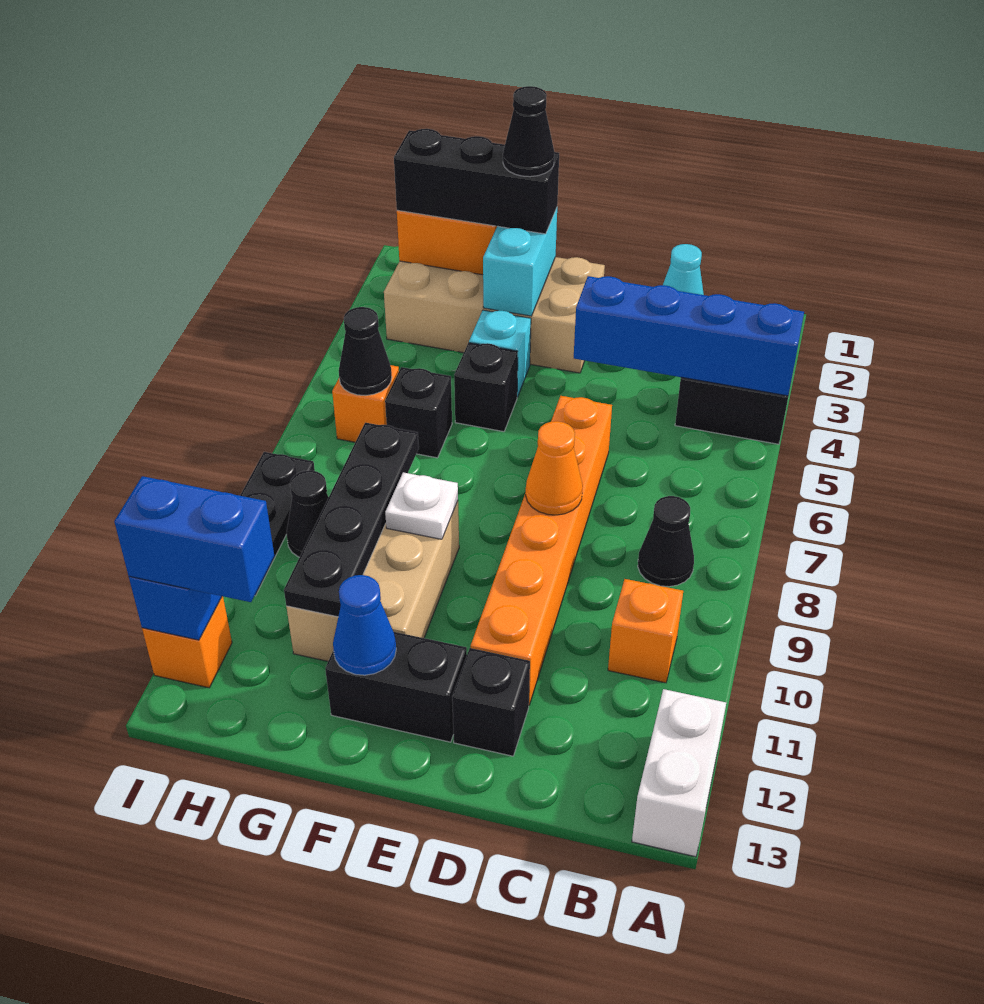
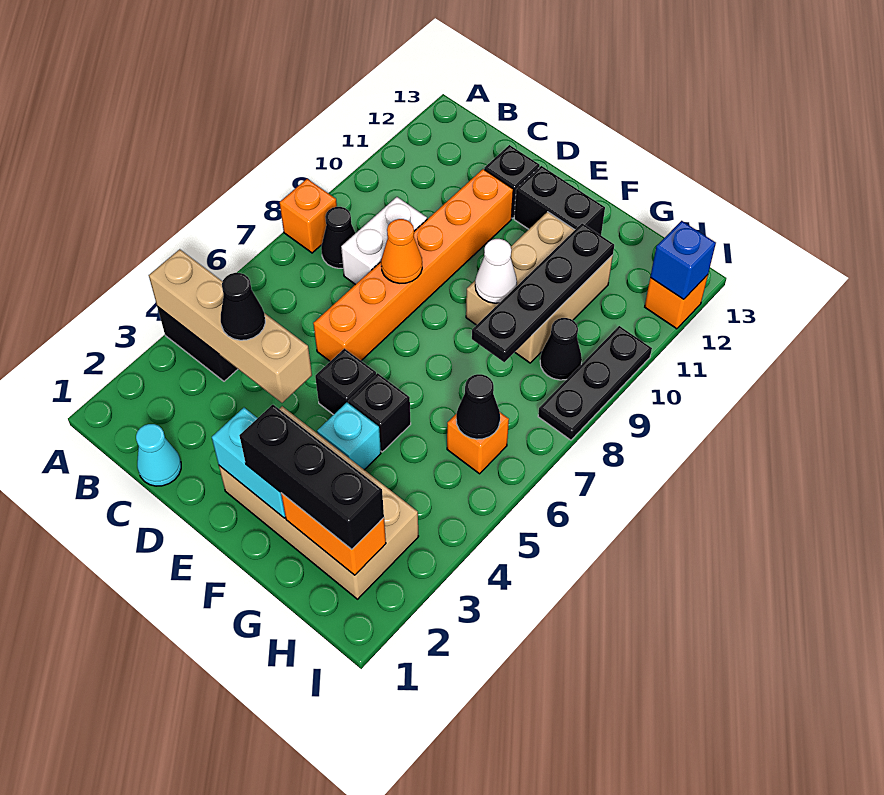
blue 1x4 brick [574,276,804,396] -> tan 1x4 brick [149,249,312,403]
white 1x2 brick [632,689,726,857] -> white 1x2 brick moved to [341,197,427,285]
orange 1x1 brick [608,579,683,683] -> orange 1x1 brick moved to [280,179,337,253]
cyan 1x2 brick [483,208,557,316] -> cyan 1x2 brick turned to [212,408,285,518]
black 1x1 cone [503,86,554,177] -> black 1x1 cone moved to [221,273,265,340]
white 1x1 plate [385,472,458,539] -> white 1x1 cone [475,239,517,303]
blue 1x1 cone [333,575,396,675] -> none
black 1x1 brick [385,367,452,458] -> black 1x1 brick moved to [315,348,376,415]
blue 1x2 brick [114,476,274,602] -> none

